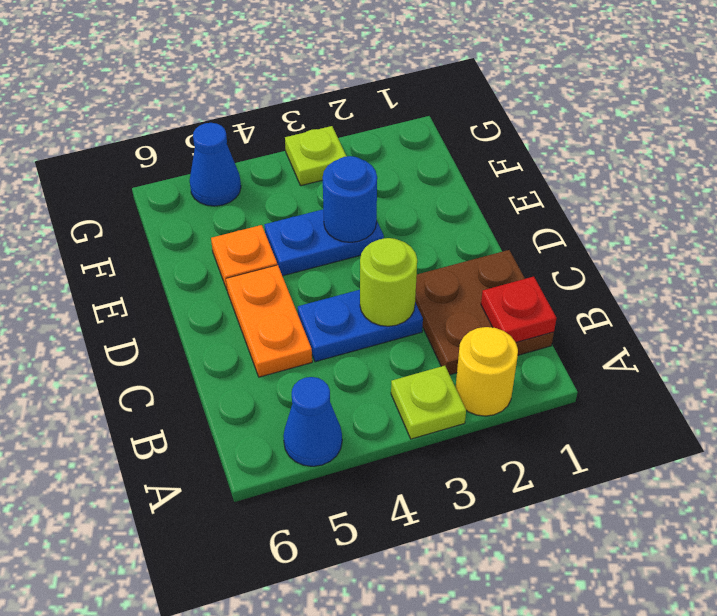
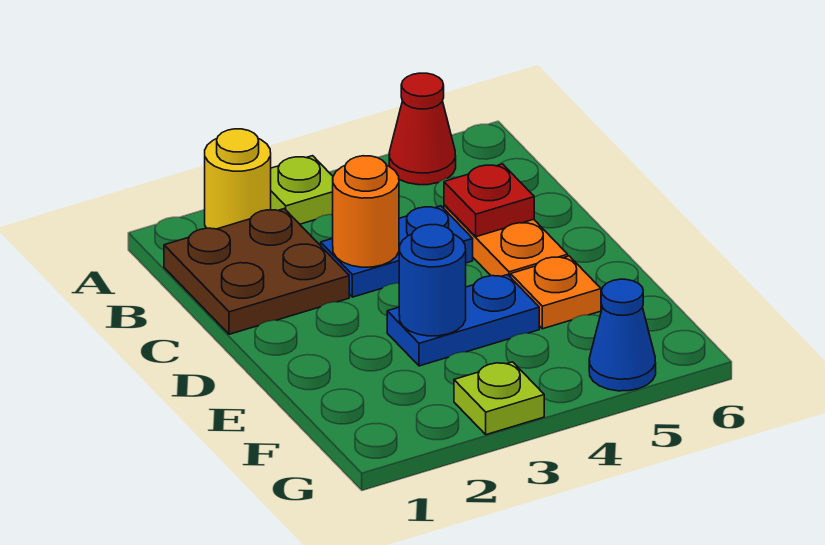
blue 1x1 cone [283,377,342,466] -> red 1x1 cone [389,73,456,185]
red 1x1 plate [481,277,556,343] -> red 1x1 plate moved to [444,164,534,237]
lime 1x1 round brick [360,238,417,326] -> orange 1x1 round brick [332,156,399,267]

